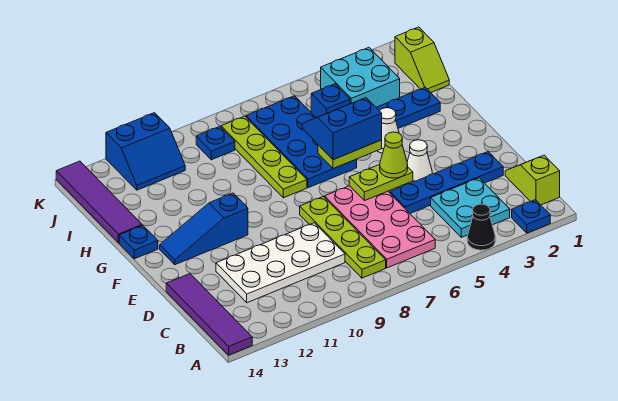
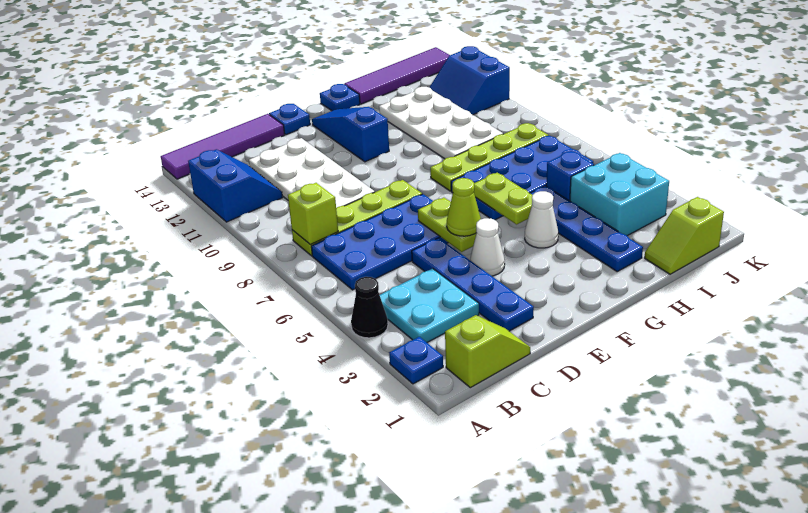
pink 2x4 plate [325,186,435,268] -> blue 2x4 plate [311,194,448,290]
none -> lime 1x1 brick [288,183,338,245]
blue 2x2 slope [302,98,382,160] -> blue 2x2 slope moved to [188,149,283,222]
none -> white 2x4 plate [379,87,503,159]
blue 1x1 plate [196,126,235,160] -> blue 1x1 plate moved to [269,104,310,135]

